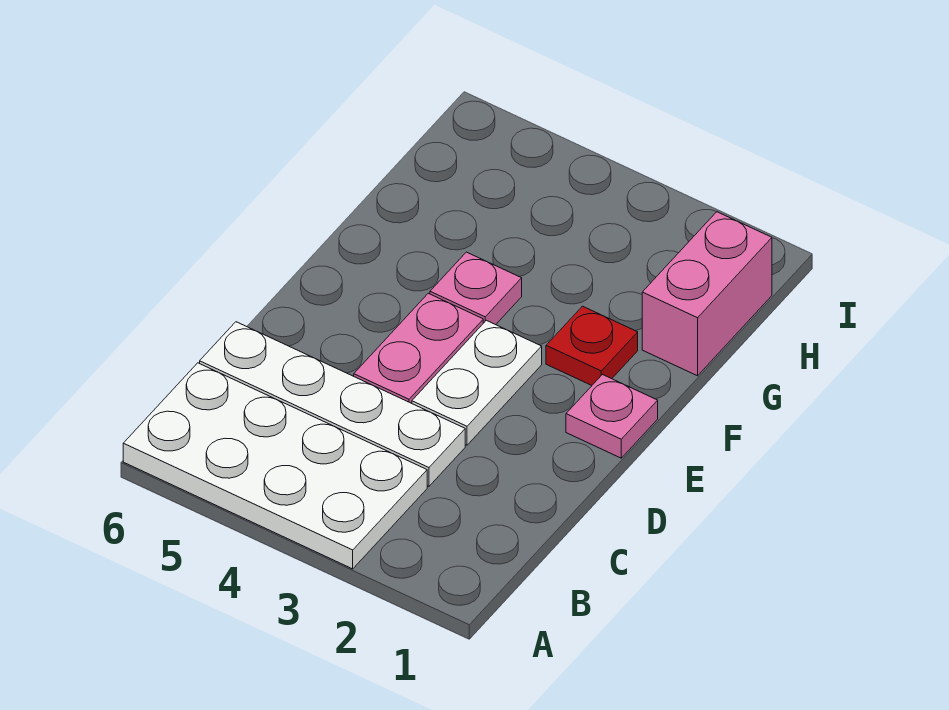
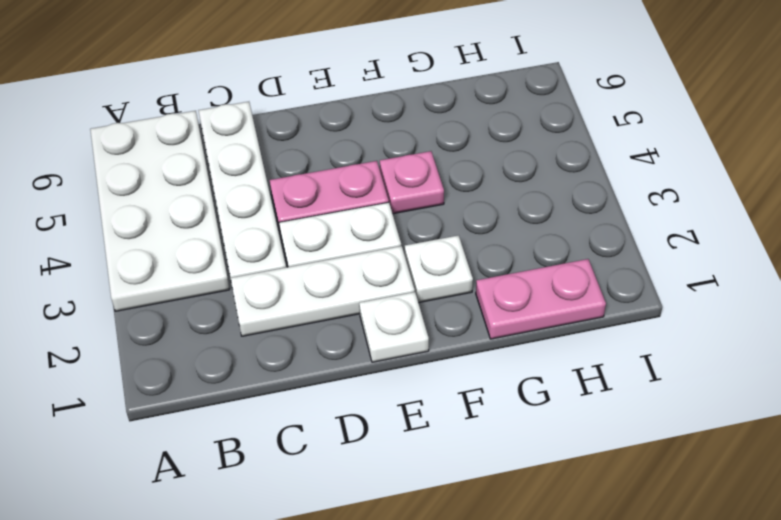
none -> white 1x3 plate [231,246,415,336]
pink 1x1 plate [566,375,658,458] -> white 1x1 plate [359,292,429,362]
red 1x1 plate [546,306,638,385] -> white 1x1 plate [405,235,473,303]
pink 1x2 brick [642,212,772,376] -> pink 1x2 plate [476,259,606,339]

